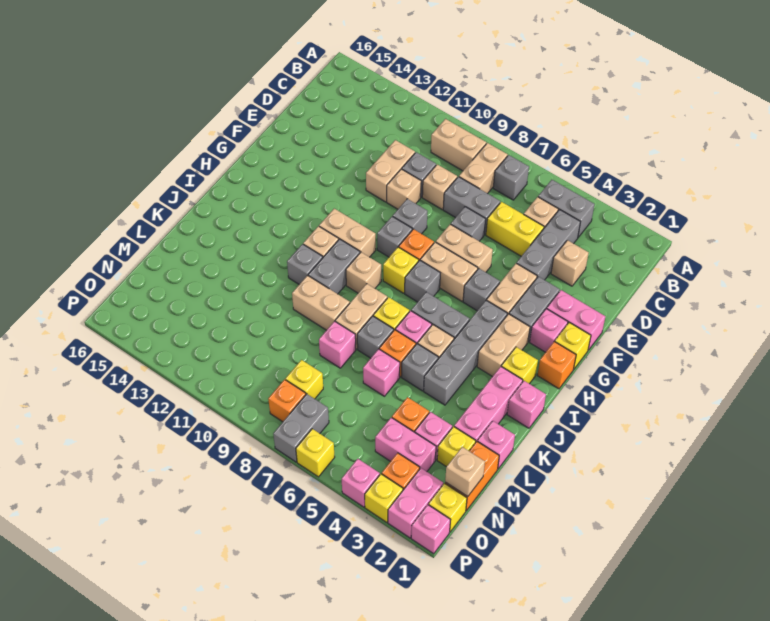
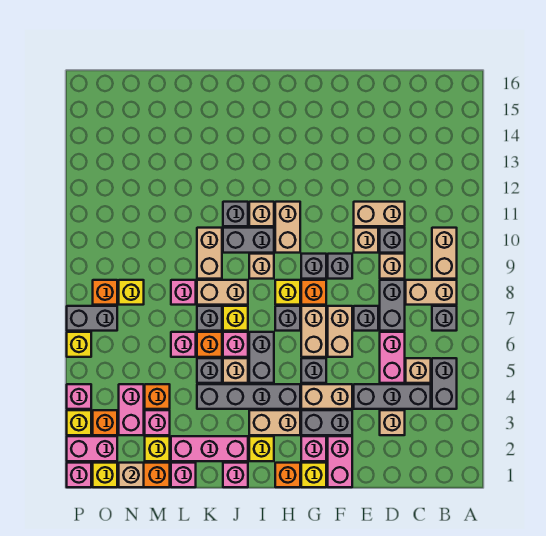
yellow 1x2 brick [486,202,544,256] -> pink 1x2 brick [380,332,405,383]

